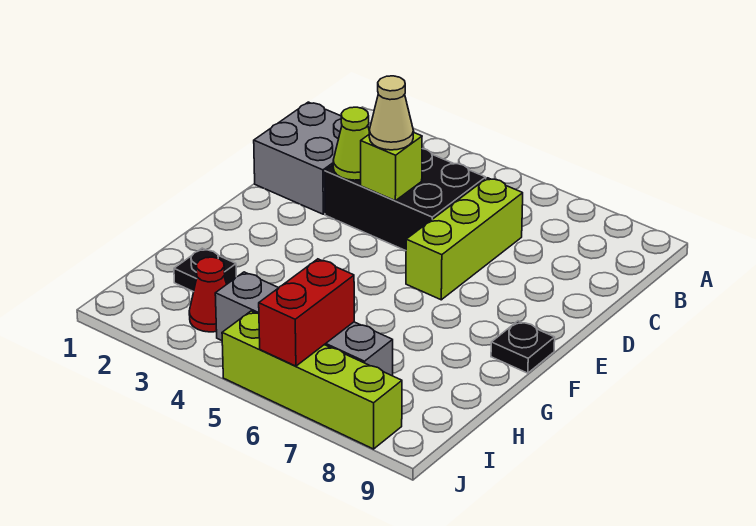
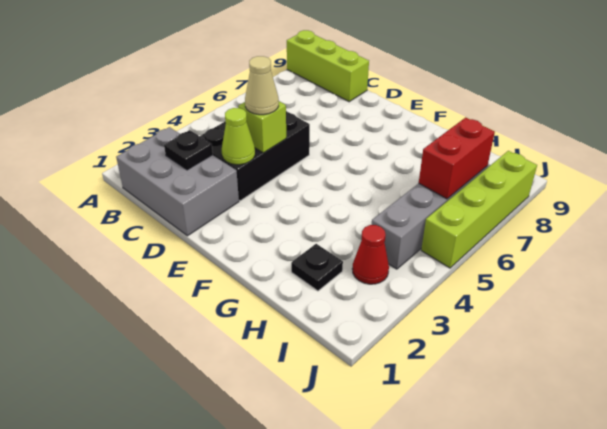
grey 2x2 brick [254,102,370,214] -> grey 2x3 brick [116,127,239,236]
lime 1x3 brick [406,178,523,300] -> lime 1x3 brick moved to [287,30,369,102]
black 1x1 plate [491,321,555,373] -> black 1x1 plate moved to [164,130,213,170]
red 1x2 brick [259,259,354,366] -> red 1x2 brick turned to [419,117,495,199]

